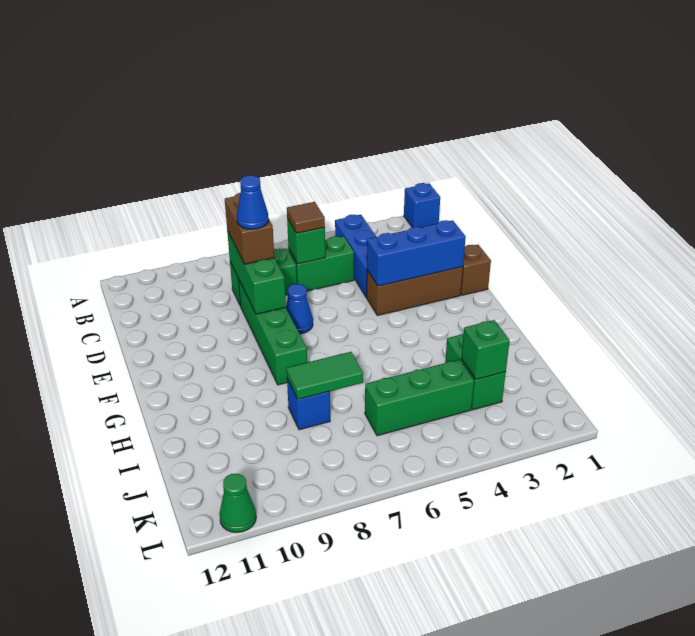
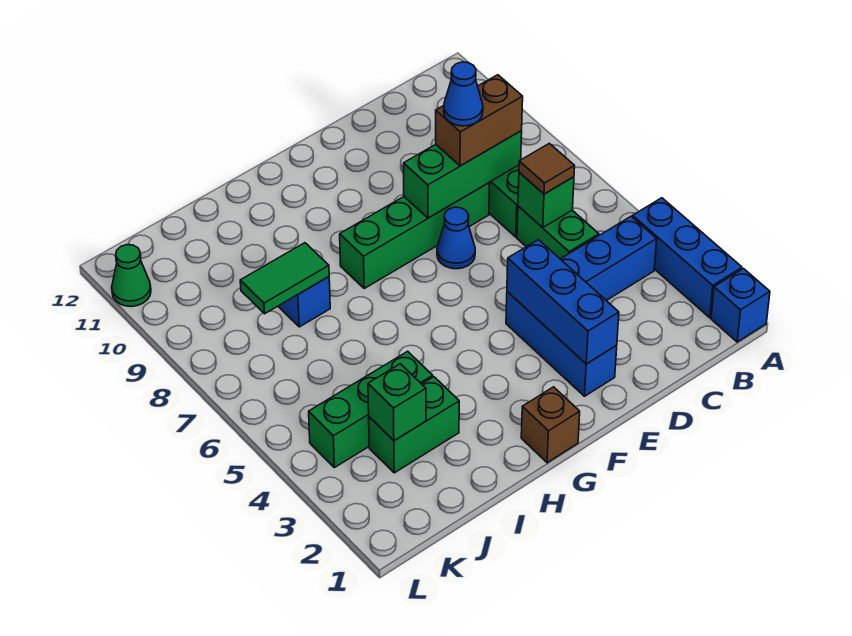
none -> blue 1x3 brick [633,198,742,318]
brown 1x1 brick [461,245,491,295] -> brown 1x1 brick moved to [521,387,580,463]
brown 1x3 brick [367,267,463,316] -> blue 1x3 brick [506,292,617,396]
green 1x2 tile [287,352,363,399] -> green 1x2 tile turned to [240,243,329,314]
green 1x3 brick [365,360,474,436] -> green 1x3 brick turned to [309,351,433,468]

